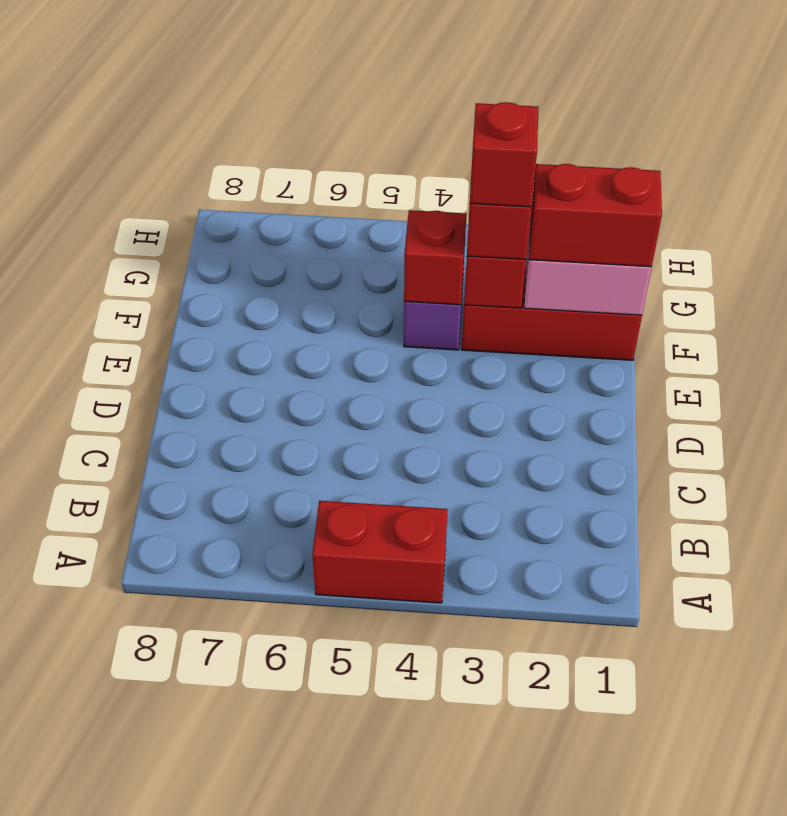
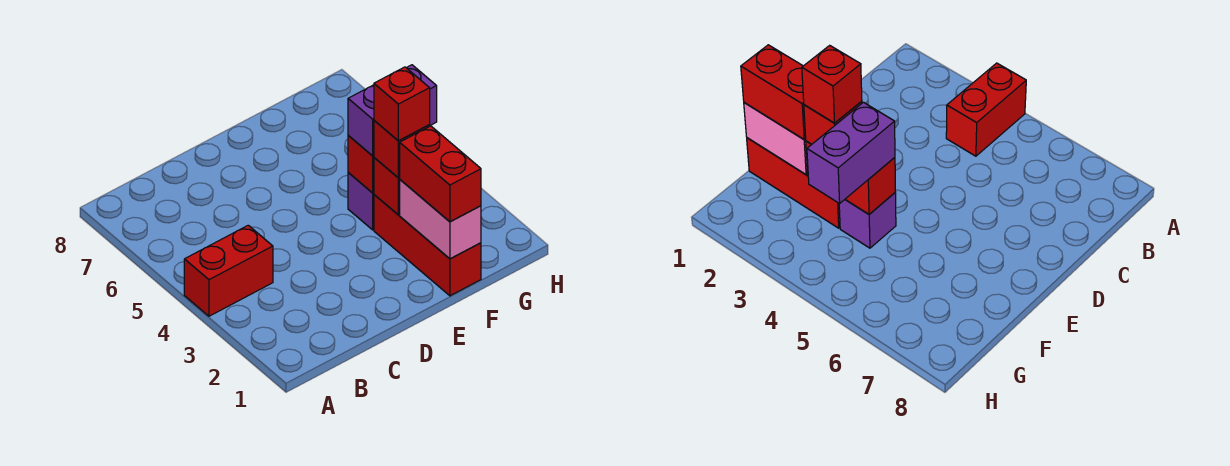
red 1x2 brick [312,501,448,603] -> red 1x2 brick turned to [184,225,273,316]
none -> purple 1x2 brick [348,65,437,156]

